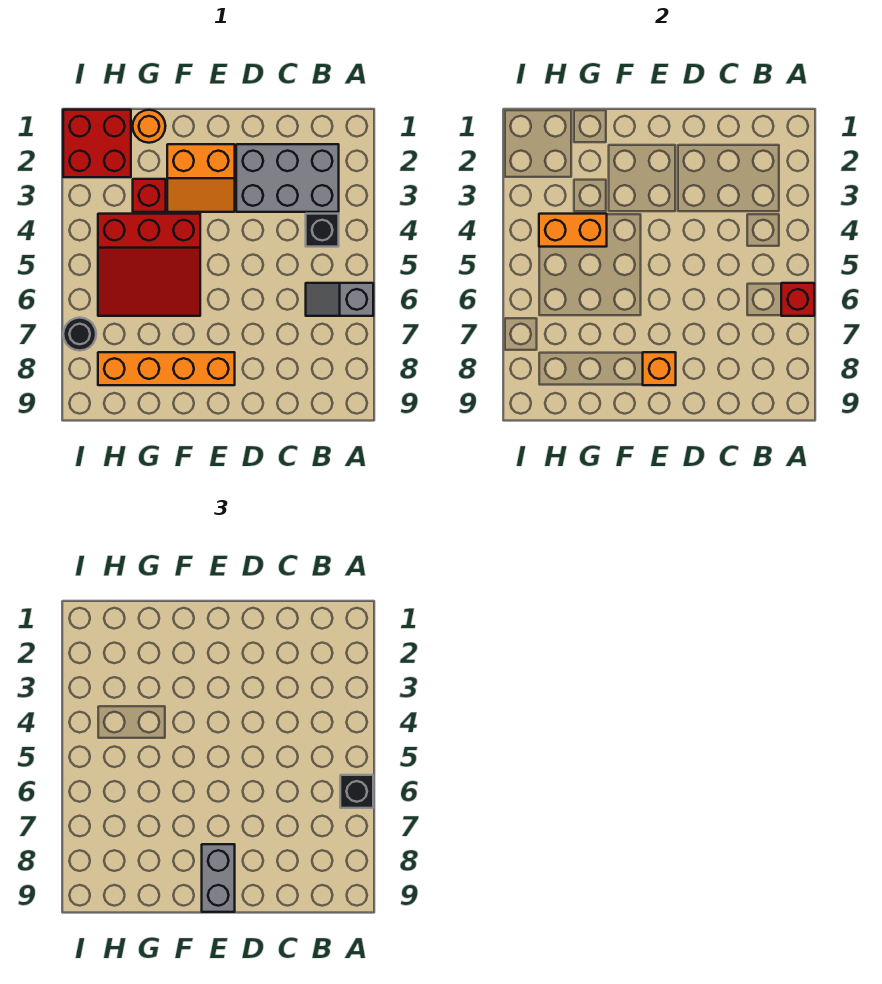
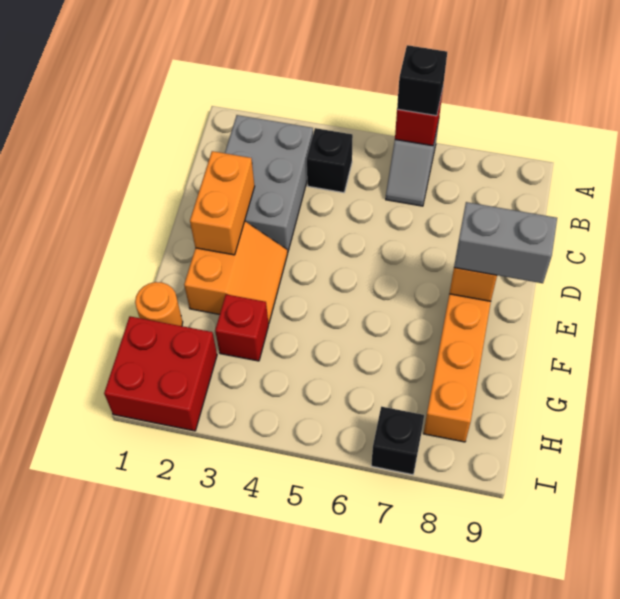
red 3x3 slope [98,214,200,316] -> none
orange 1x2 brick [539,214,607,247] -> orange 1x2 brick moved to [190,151,255,255]
black 1x1 round brick [63,318,96,351] -> black 1x1 brick [371,407,424,475]

